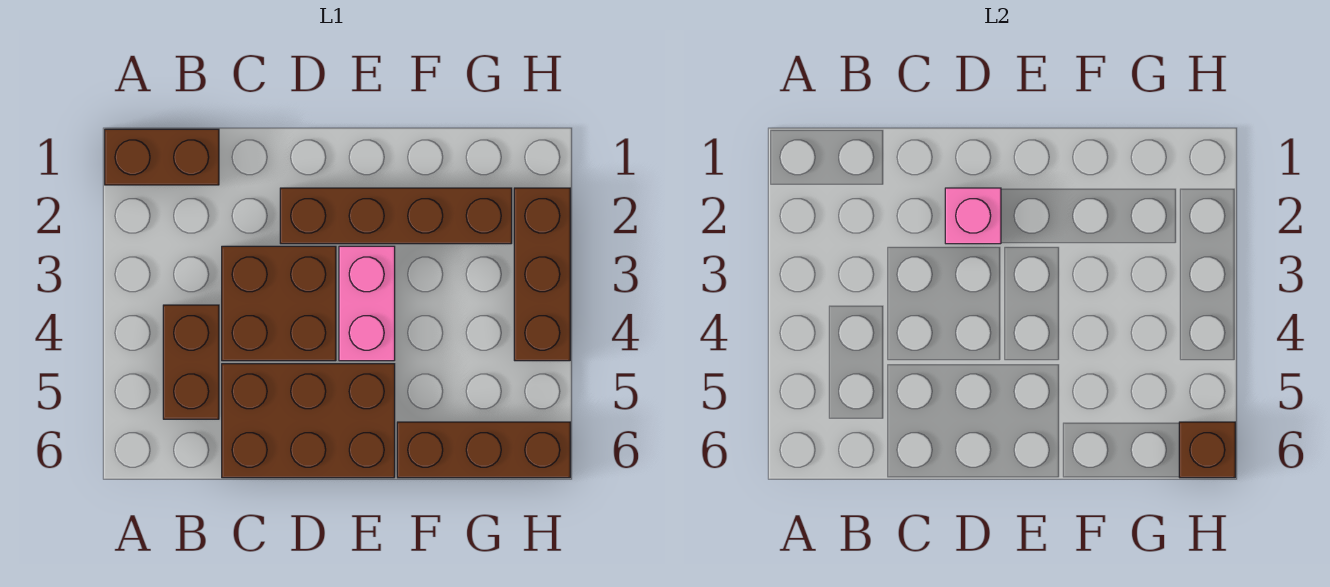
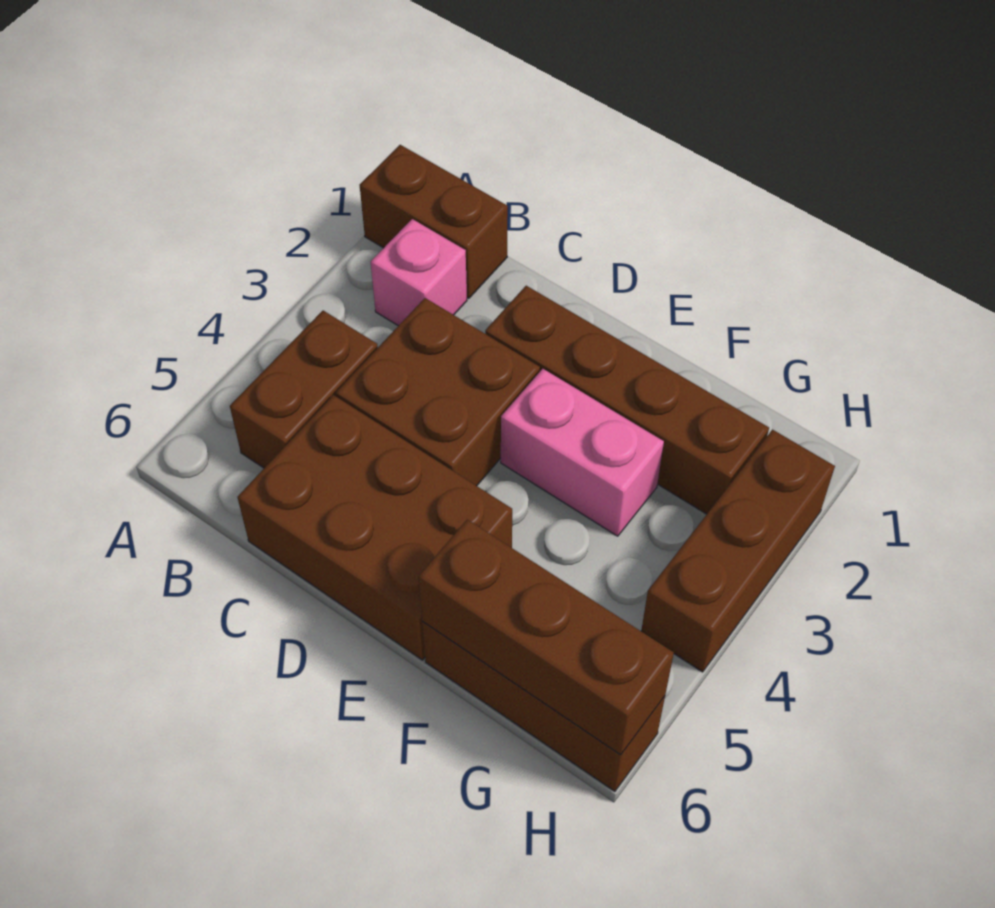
pink 1x1 brick [945,188,1001,244] -> pink 1x1 brick moved to [371,219,467,326]
pink 1x2 brick [339,246,395,361] -> pink 1x2 brick turned to [501,369,664,536]
brown 1x1 brick [1179,422,1235,478] -> brown 1x3 brick [418,519,674,755]

